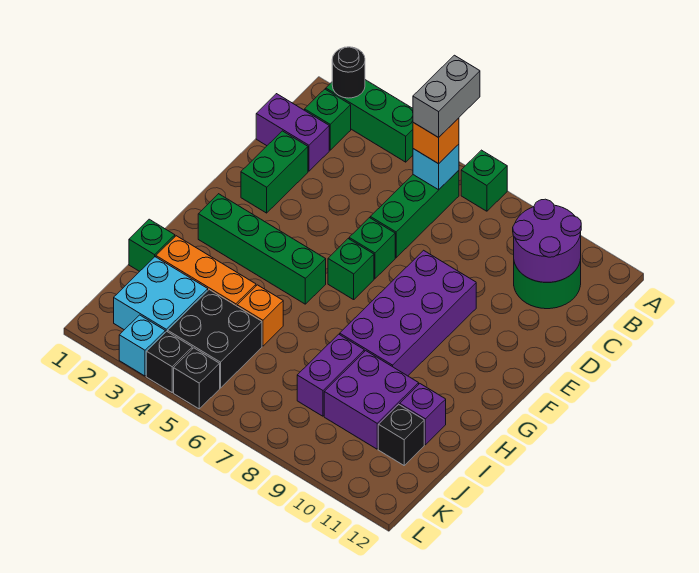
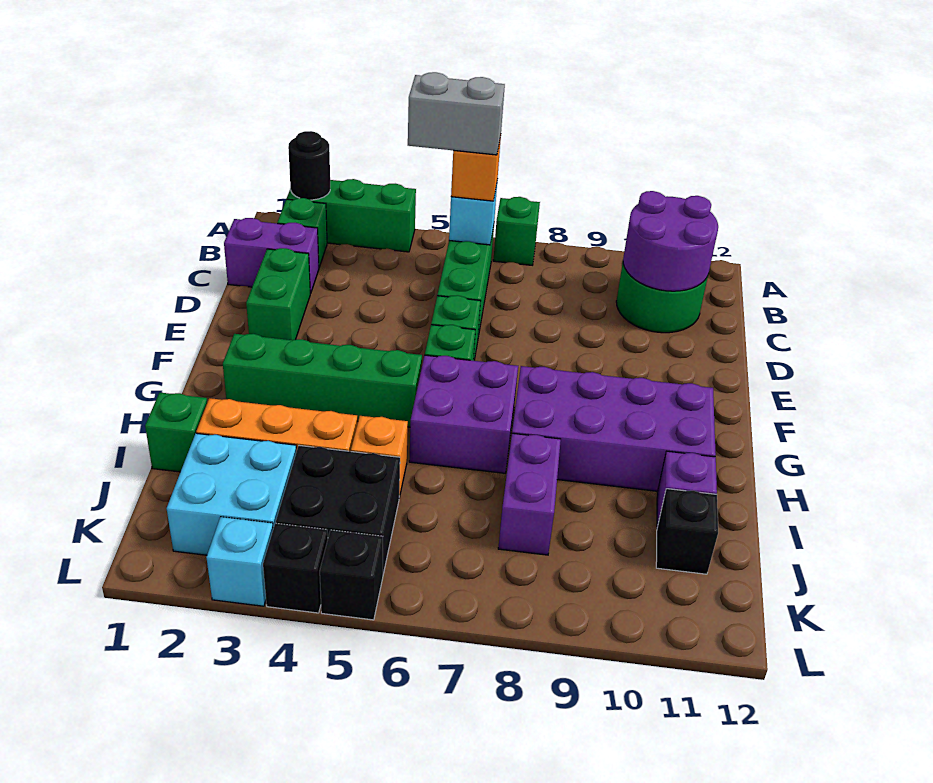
grey 1x2 brick [413,55,480,138] -> grey 1x2 brick turned to [408,72,505,155]
purple 2x4 brick [340,250,476,376] -> purple 2x4 brick turned to [512,366,716,491]
purple 2x2 brick [324,351,419,449] -> purple 2x2 brick moved to [409,355,518,473]

